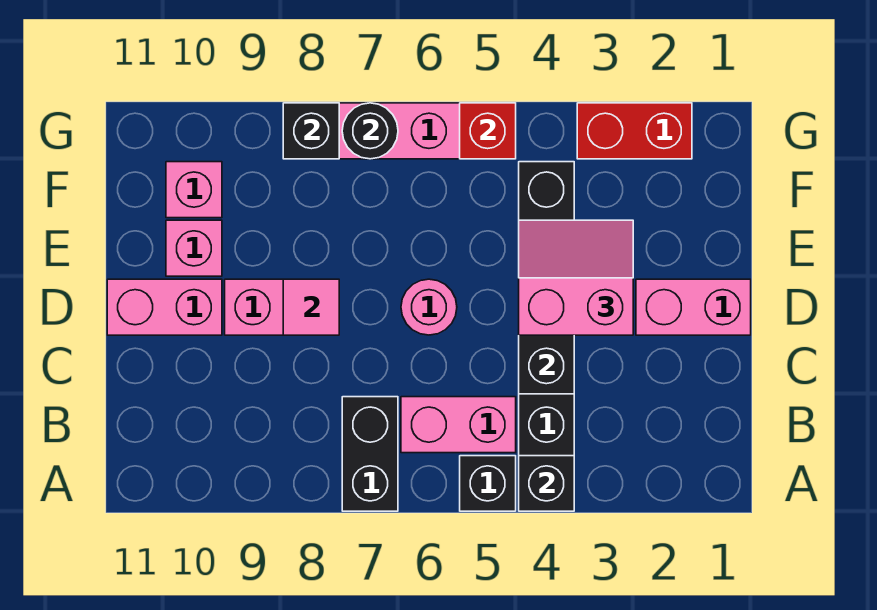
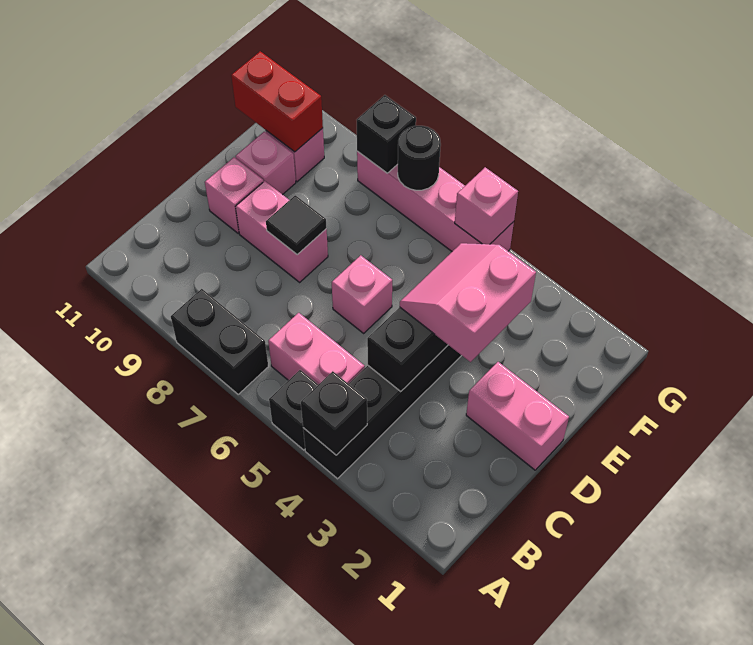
black 1x2 brick [342,397,398,511] -> black 1x2 brick turned to [171,289,268,394]
pink 2x2 slope [519,220,633,335] -> pink 2x2 slope turned to [400,243,536,362]
pink 1x1 round brick [401,279,457,335] -> pink 1x1 brick [332,255,392,333]
pink 1x1 tile [283,279,339,335] -> black 1x1 tile [266,195,326,255]
pink 1x2 brick [107,279,222,335] -> pink 1x1 brick [205,157,263,233]
red 1x2 brick [577,103,692,159] -> red 1x2 brick moved to [231,51,323,152]
red 1x1 brick [460,103,516,159] -> pink 1x1 brick [455,167,518,244]

